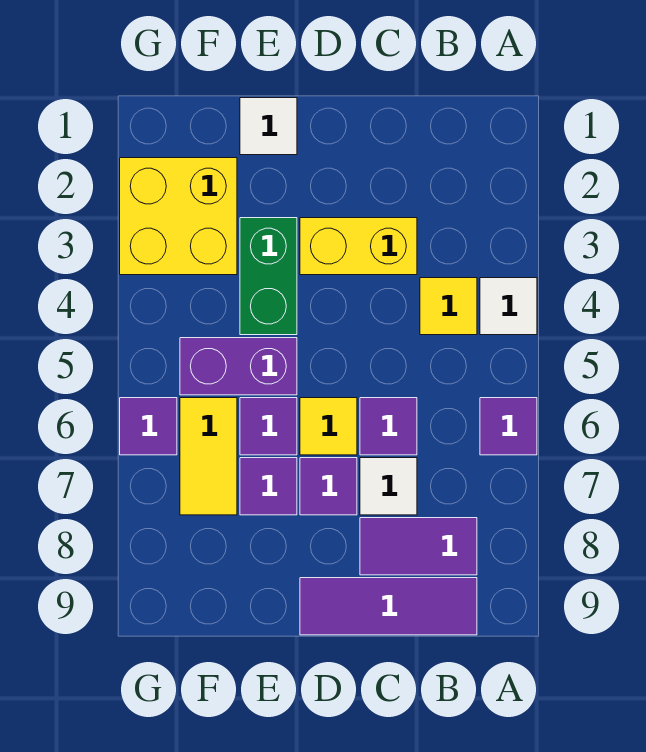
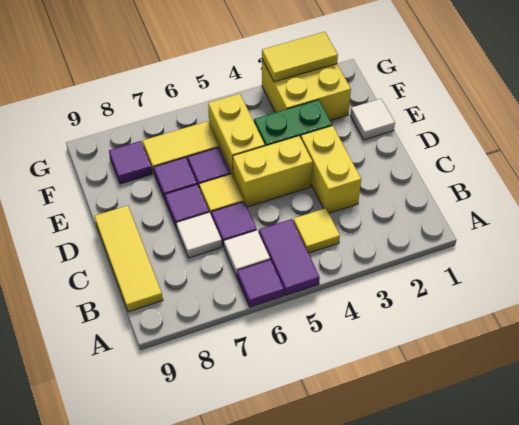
white 1x1 tile [480,278,537,335] -> white 1x1 tile moved to [224,230,270,276]
purple 1x2 tile [360,518,477,575] -> purple 1x2 tile moved to [259,219,320,295]
purple 1x3 tile [300,578,477,635] -> yellow 1x3 tile [95,206,163,312]
none -> yellow 1x2 brick [233,136,312,207]
purple 1x2 brick [180,338,297,395] -> yellow 1x2 brick [208,94,265,175]
none -> yellow 1x2 tile [262,32,338,82]
purple 1x1 tile [120,398,177,455] -> purple 1x1 tile moved to [109,141,152,184]

